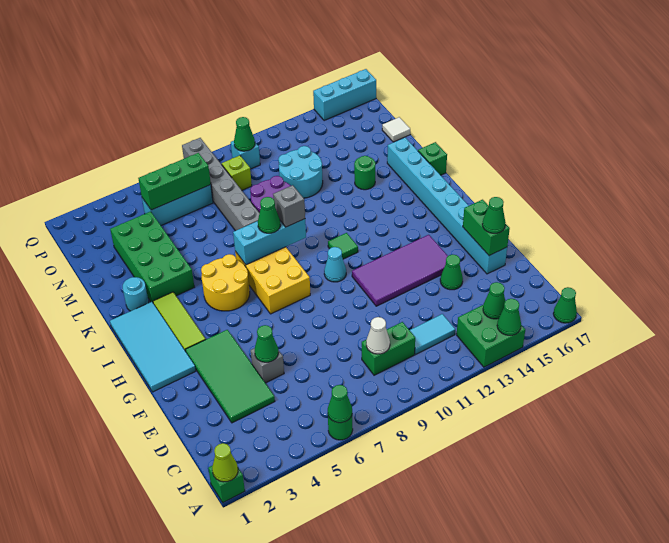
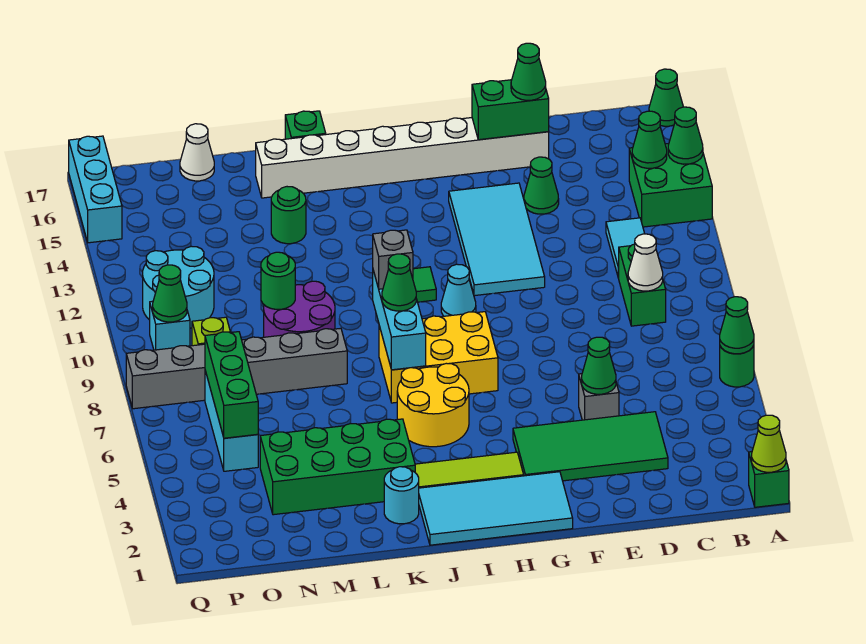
cyan 1x8 brick [387,137,507,274] -> white 1x8 brick [256,118,549,198]
purple 2x4 tile [352,235,448,306] -> cyan 2x4 tile [449,183,545,296]
none -> green 1x1 round brick [261,252,295,309]
cyan 2x2 round brick [278,146,323,198] -> cyan 2x2 round brick moved to [143,246,214,328]
white 1x1 tile [382,117,410,142] -> white 1x1 cone [180,124,214,181]

